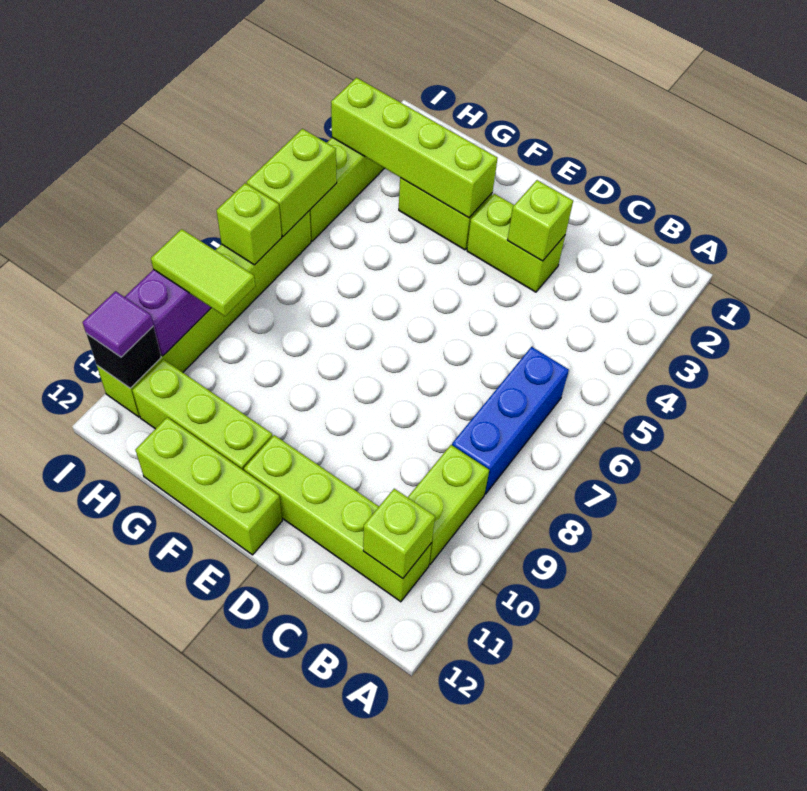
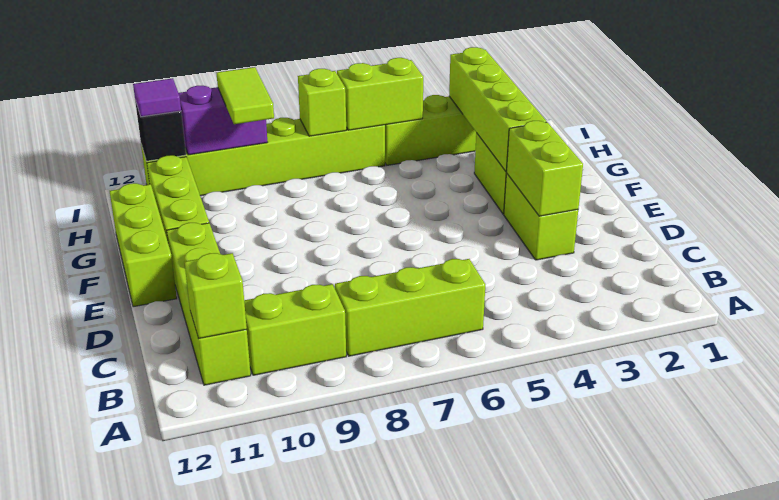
blue 1x3 brick [452,347,569,494] -> lime 1x3 brick [335,259,485,356]
lime 1x1 brick [507,180,573,261] -> lime 1x2 brick [507,121,583,216]

